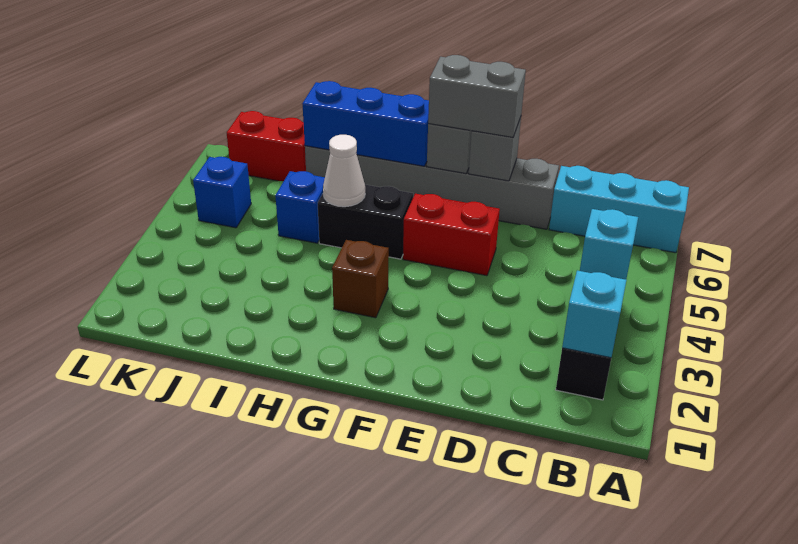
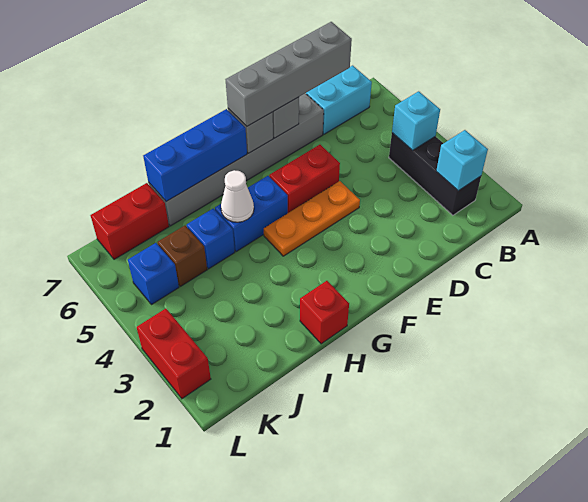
cyan 1x3 brick [549,166,689,253] -> cyan 1x2 brick [306,65,372,134]
none -> orange 1x3 plate [264,181,360,256]
grey 1x2 brick [428,55,526,137] -> grey 1x4 brick [226,22,352,126]
brown 1x1 brick [332,240,389,318] -> brown 1x1 brick moved to [158,226,207,286]
black 1x2 brick [318,185,413,259] -> blue 1x2 brick [215,176,288,252]
none -> red 1x1 brick [300,281,349,344]
none -> red 1x2 brick [137,308,211,399]

